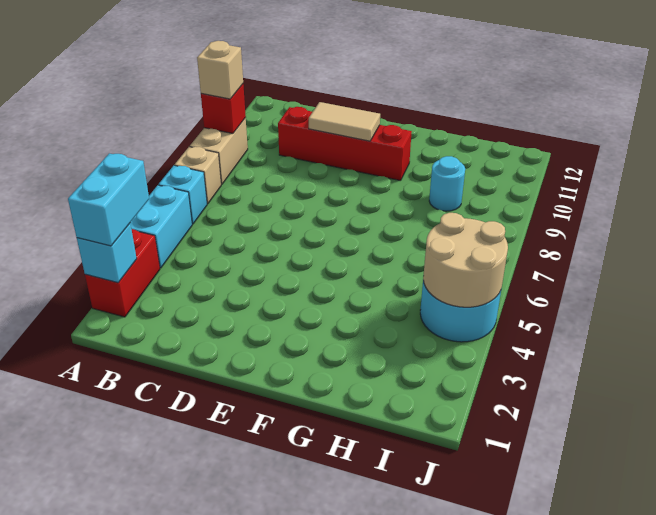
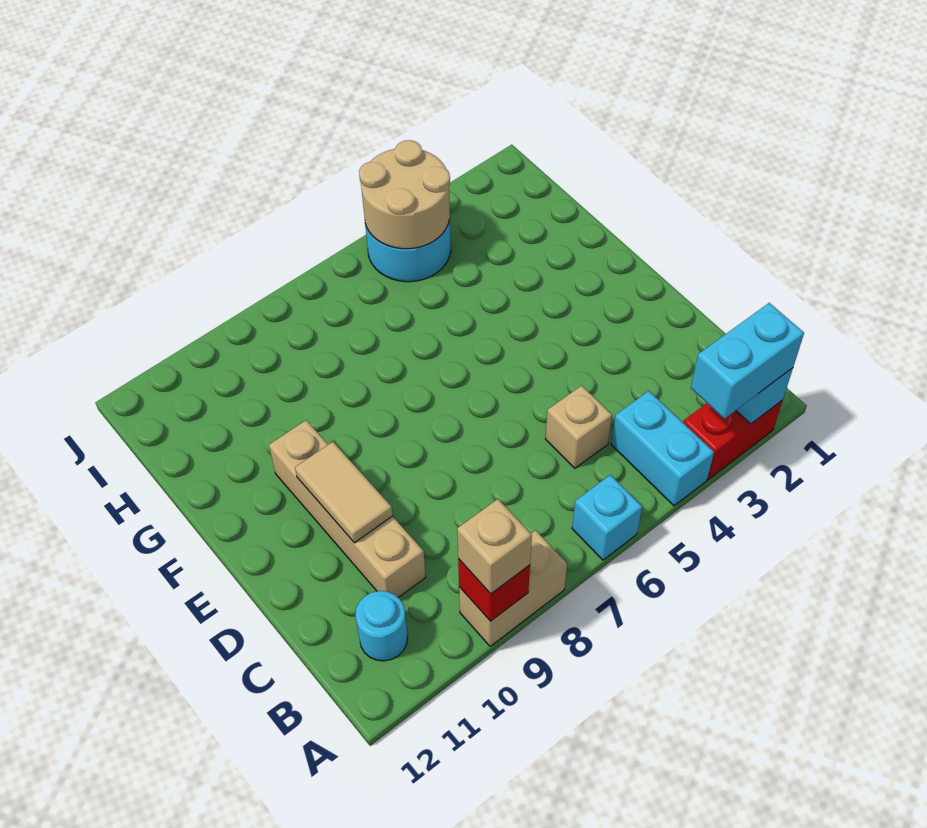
cyan 1x2 brick [130,185,192,268] -> cyan 1x2 brick turned to [611,391,714,506]
tan 1x1 brick [175,147,221,204] -> tan 1x1 brick moved to [546,385,612,468]
red 1x4 brick [278,107,412,181] -> tan 1x4 brick [269,420,426,597]
cyan 1x1 round brick [429,156,465,211] -> cyan 1x1 round brick moved to [355,591,408,661]

